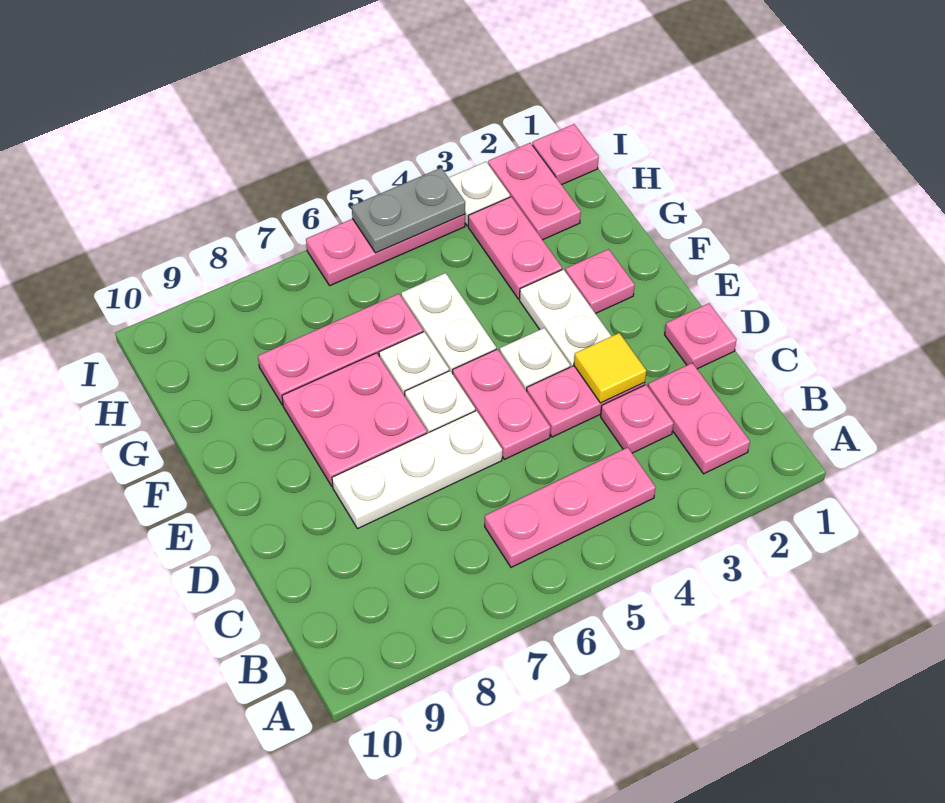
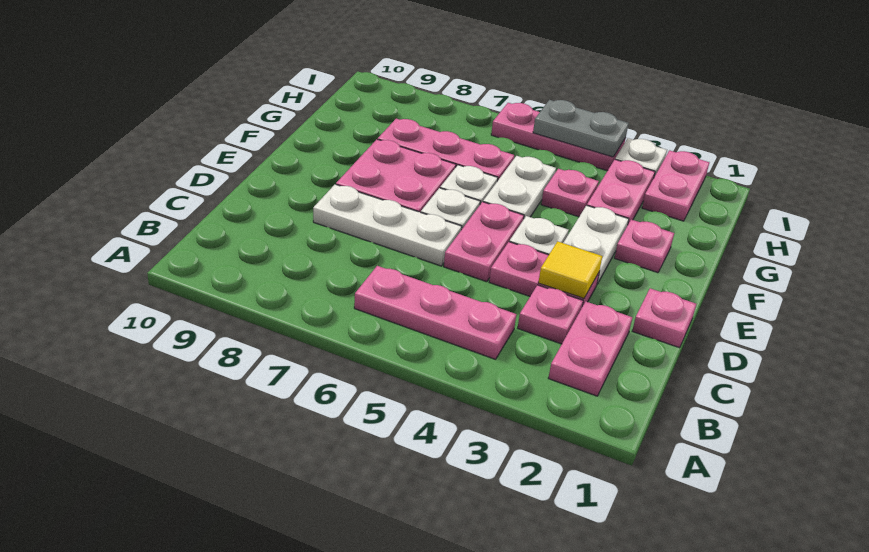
pink 1x1 plate [532,124,599,185] -> pink 1x1 plate moved to [541,169,599,217]

